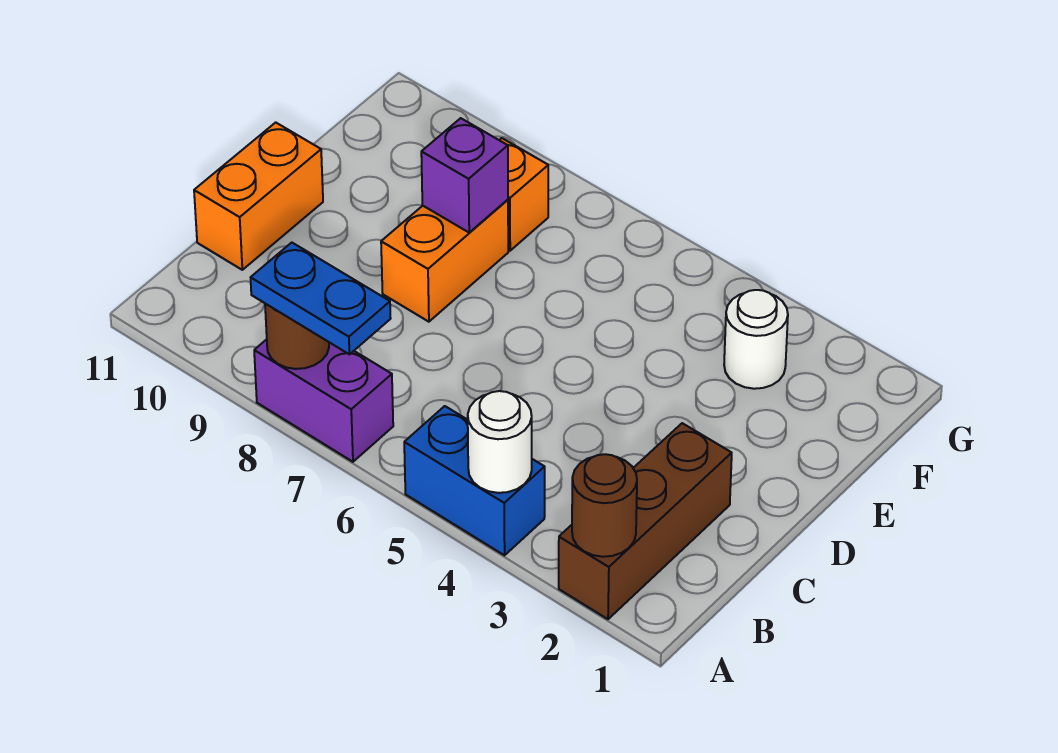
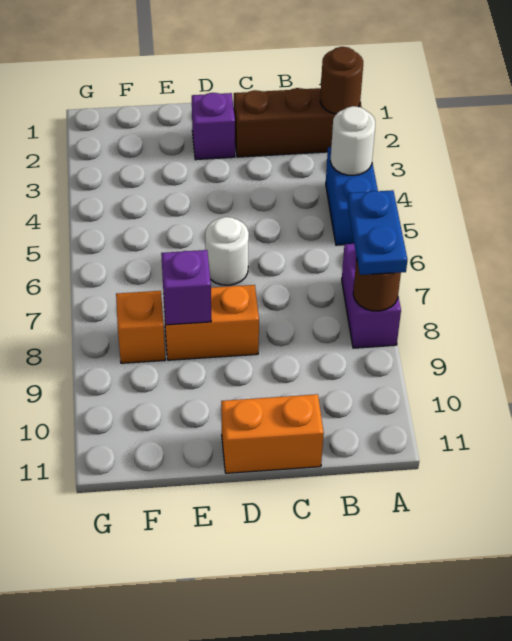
none -> purple 1x1 brick [192,93,235,160]
white 1x1 round brick [724,290,788,389] -> white 1x1 round brick moved to [205,217,249,285]

